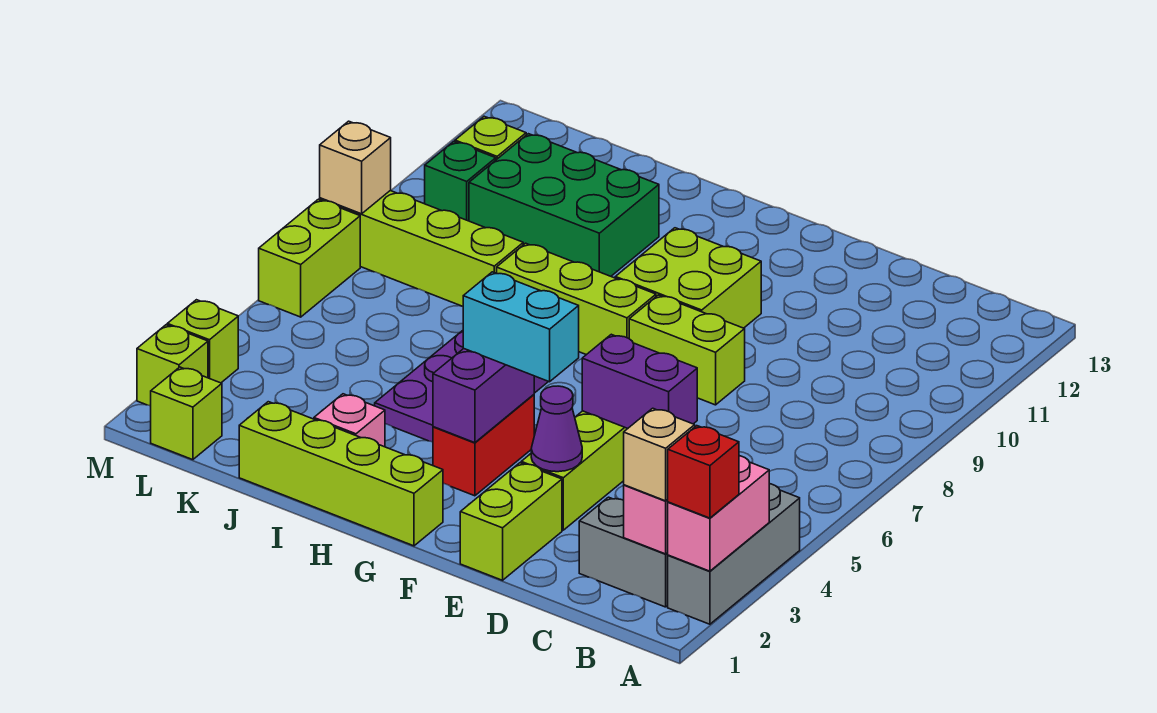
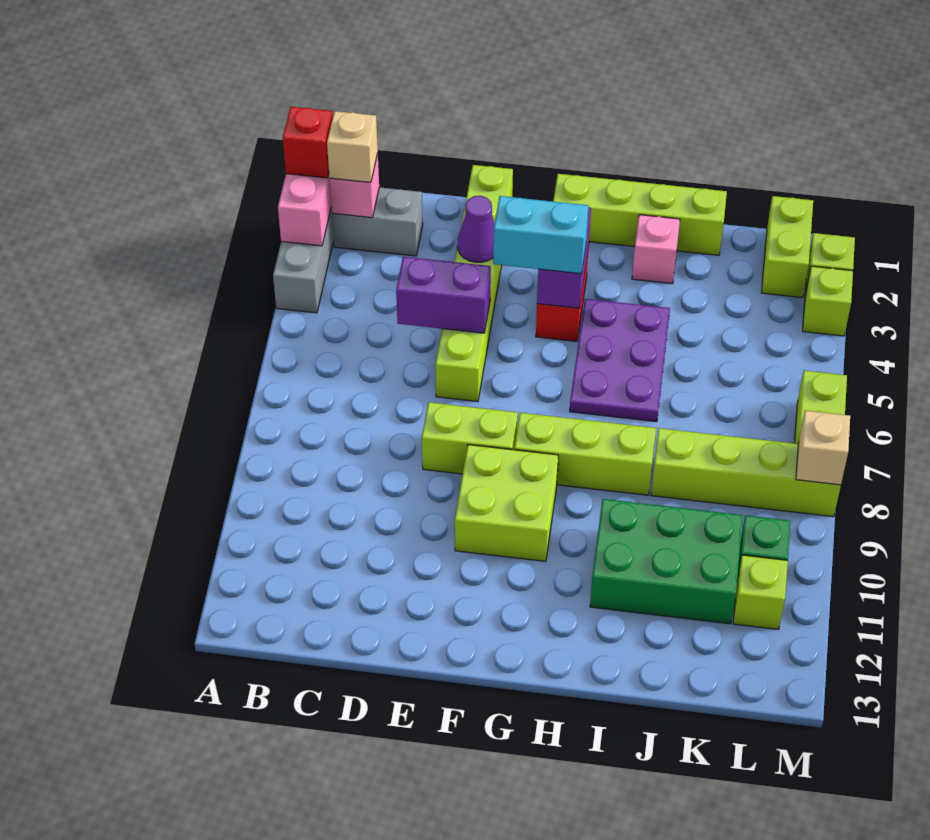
lime 1x1 brick [151,367,222,460] -> lime 1x2 brick [762,196,813,298]

